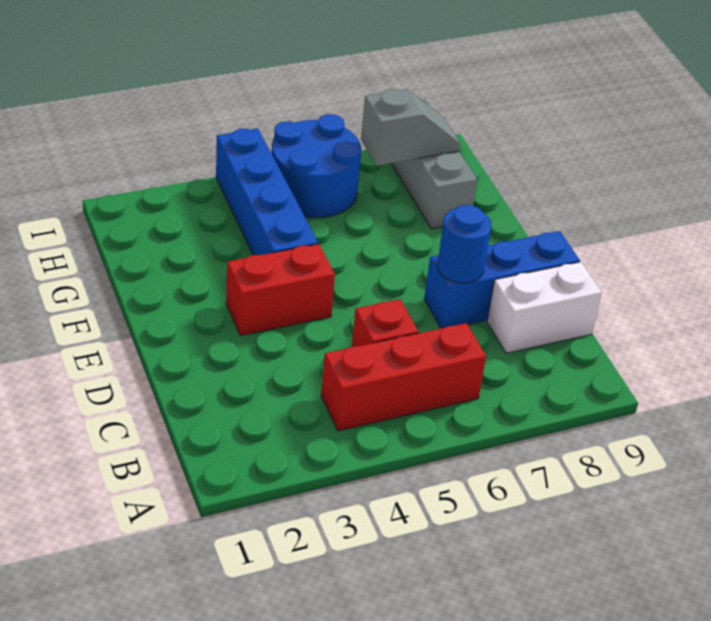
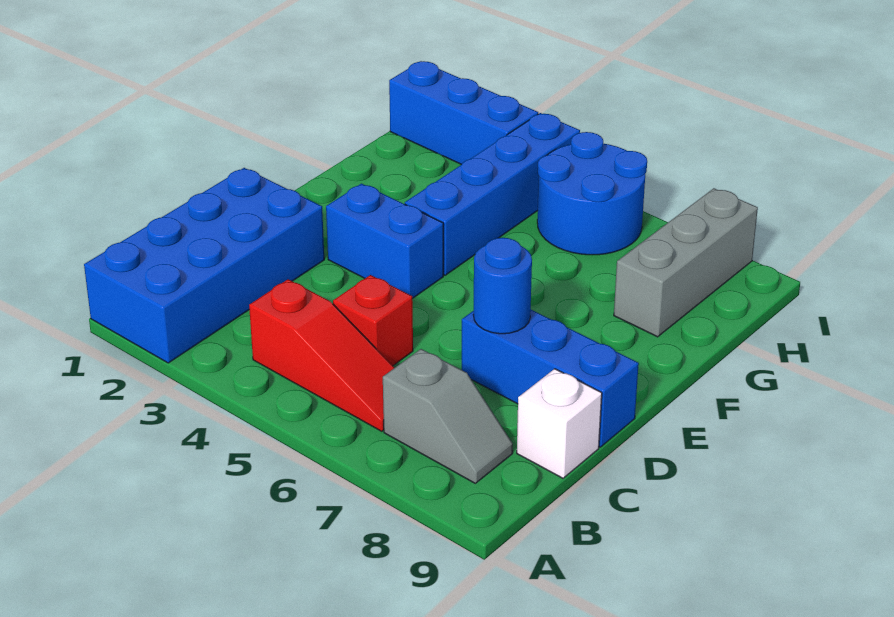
none -> blue 2x4 brick [84,168,324,363]
red 1x3 brick [321,323,486,431] -> red 1x3 slope [249,279,394,431]
white 1x2 brick [487,262,602,353] -> white 1x1 brick [517,369,602,478]
red 1x2 brick [226,244,335,336] -> blue 1x2 brick [326,184,443,299]
grey 1x2 slope [361,89,460,166] -> grey 1x2 slope moved to [383,349,513,483]
none -> blue 1x3 brick [389,61,538,165]

